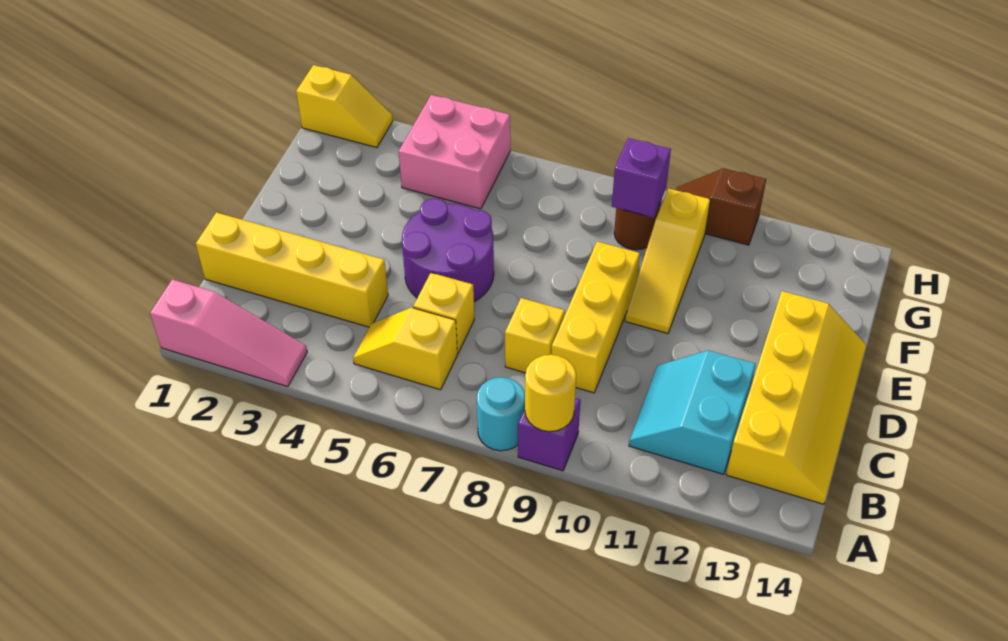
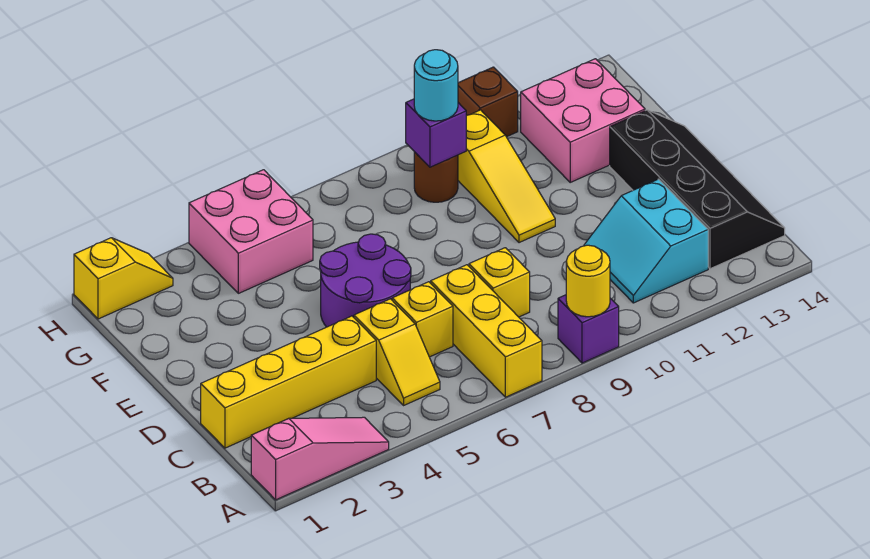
cyan 1x1 round brick [477,377,525,451] -> cyan 1x1 round brick moved to [414,50,458,121]
yellow 1x2 slope [353,307,458,390] -> yellow 1x2 slope turned to [354,299,440,405]
yellow 2x4 slope [726,291,866,504] -> black 2x4 slope [610,110,785,269]
yellow 1x3 brick [551,242,640,393] -> yellow 1x3 brick moved to [431,265,542,397]
none -> pink 2x2 brick [521,59,645,182]

